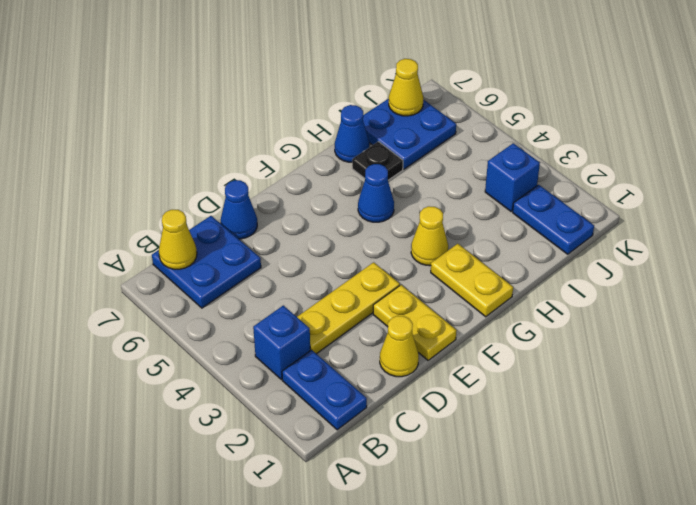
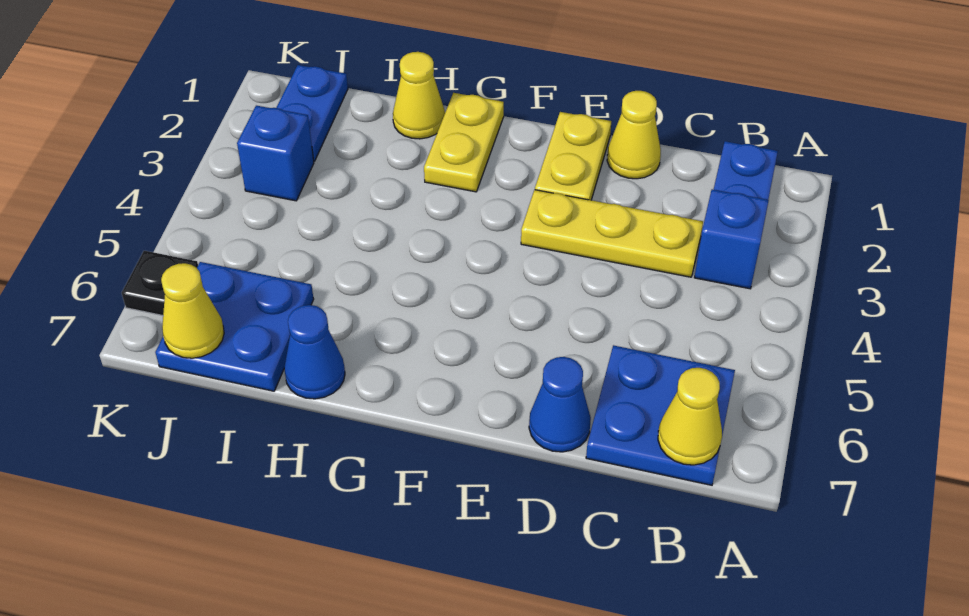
yellow 1x1 cone [411,206,448,266] -> yellow 1x1 cone moved to [393,52,445,139]
blue 1x1 cone [358,164,394,222] -> none
black 1x1 plate [352,142,403,180] -> black 1x1 plate moved to [122,251,198,316]

